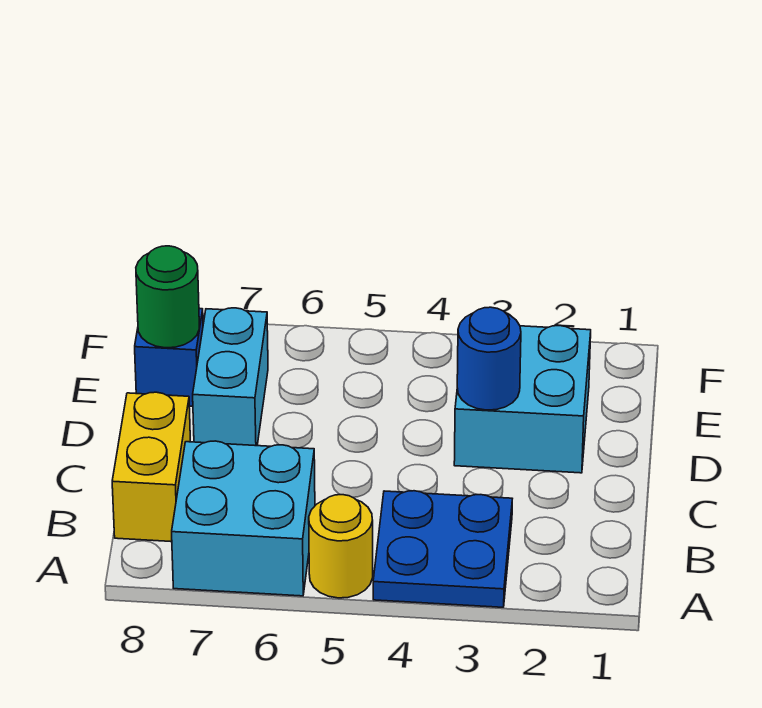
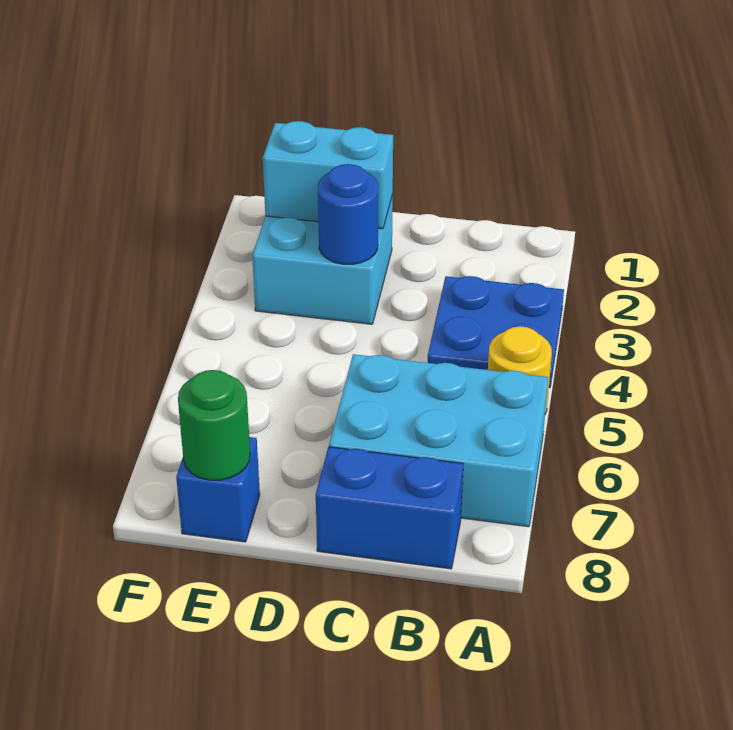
cyan 2x2 brick [172,441,315,596] -> cyan 2x3 brick [329,354,548,527]
yellow 1x2 brick [112,392,190,542] -> blue 1x2 brick [316,447,463,569]
cyan 1x2 brick [193,308,268,446] -> cyan 1x2 brick moved to [263,121,393,229]

